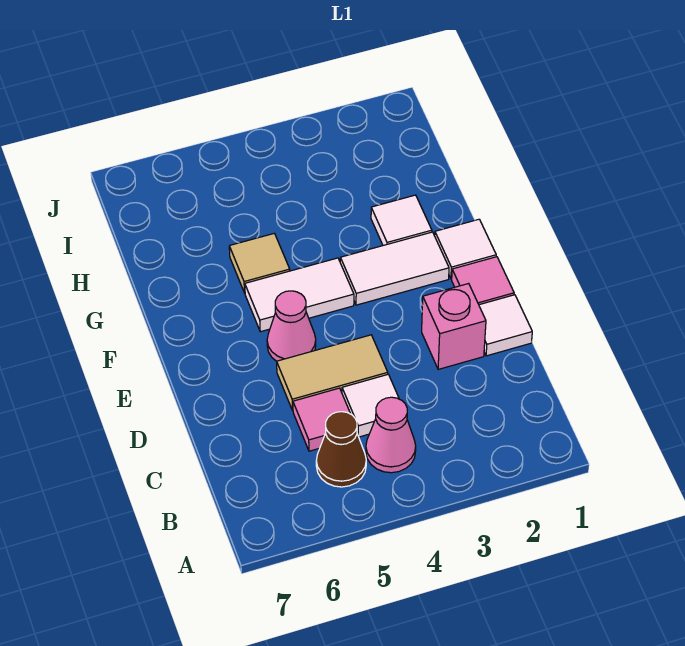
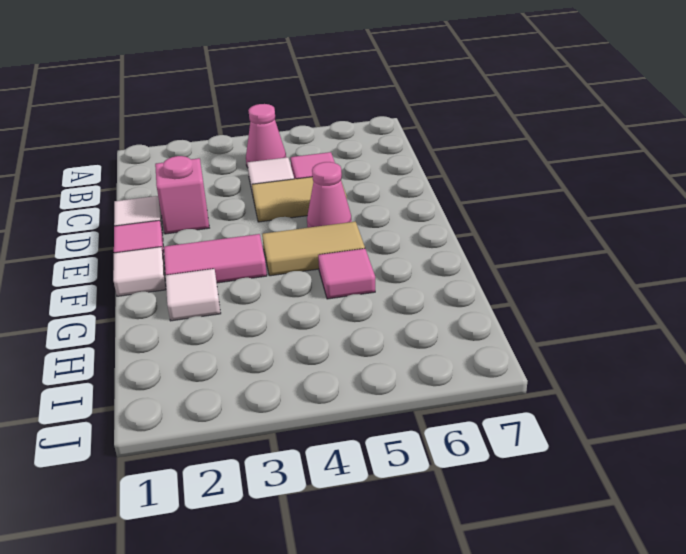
brown 1x1 cone [316,412,366,487] -> none
white 1x2 tile [340,232,449,305] -> pink 1x2 tile [164,234,267,283]
white 1x2 tile [245,258,354,332] -> tan 1x2 tile [262,222,365,276]
tan 1x1 tile [229,233,290,293] -> pink 1x1 tile [318,248,375,299]

